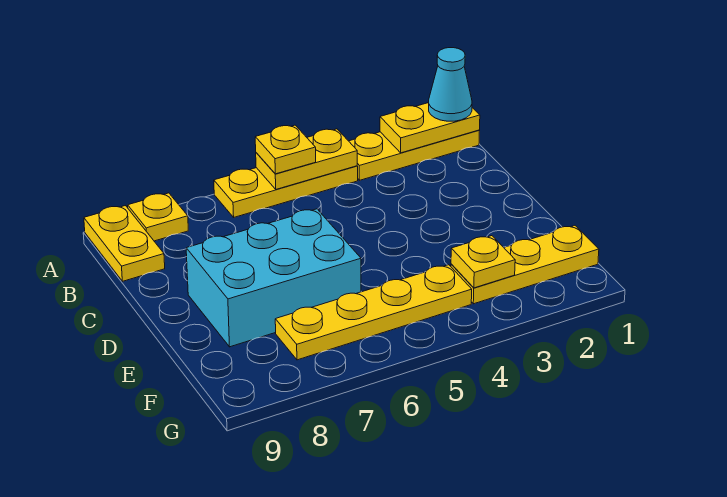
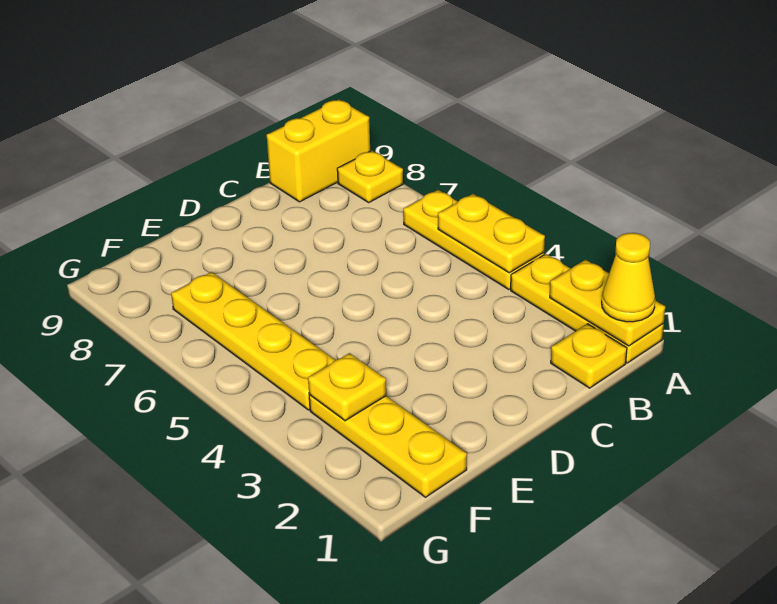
cyan 1x1 cone [429,48,472,121] -> yellow 1x1 cone [602,233,655,322]
yellow 1x1 plate [255,125,316,174] -> yellow 1x1 plate moved to [551,324,627,388]
yellow 1x2 plate [84,206,165,281] -> yellow 1x2 brick [267,100,370,202]
cyan 2x3 brick [186,209,361,347] -> none

